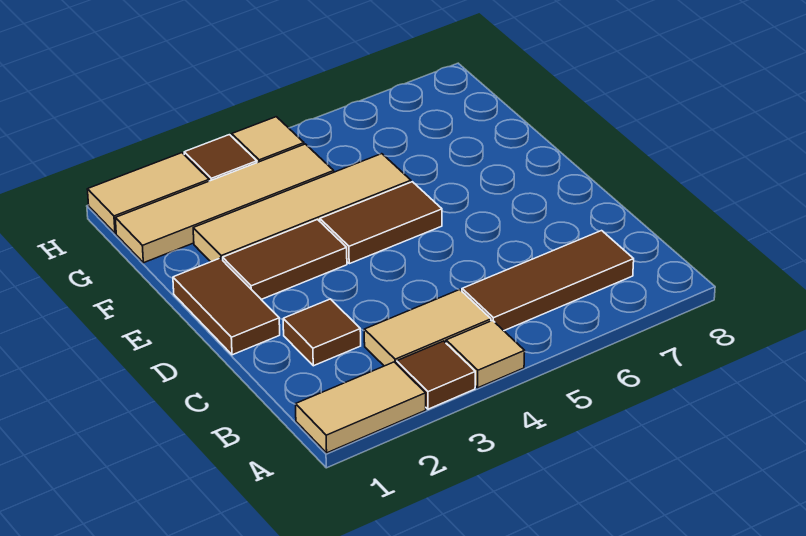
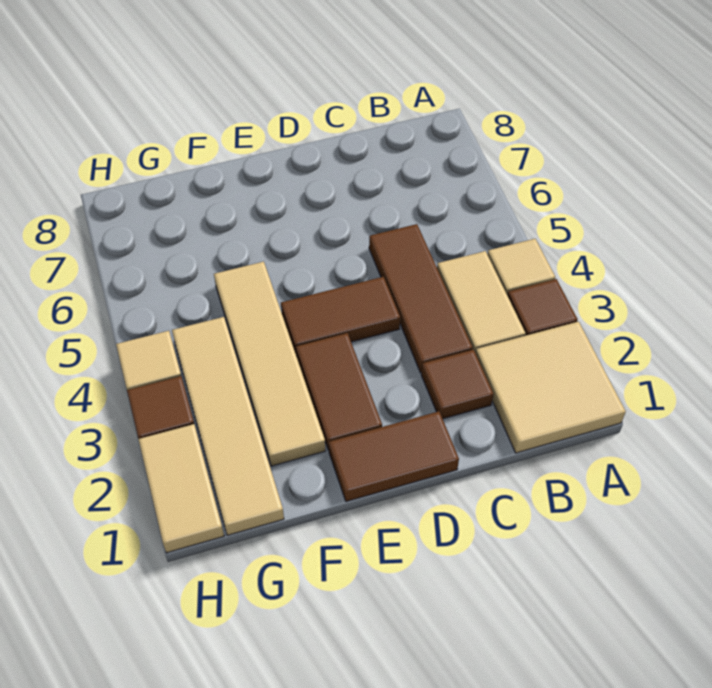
tan 1x2 tile [296,362,426,453] -> tan 2x2 tile [475,322,626,453]
brown 1x3 tile [462,231,634,331] -> brown 1x3 tile moved to [369,224,473,373]
brown 1x2 tile [320,182,442,264] -> brown 1x2 tile turned to [281,277,400,356]

